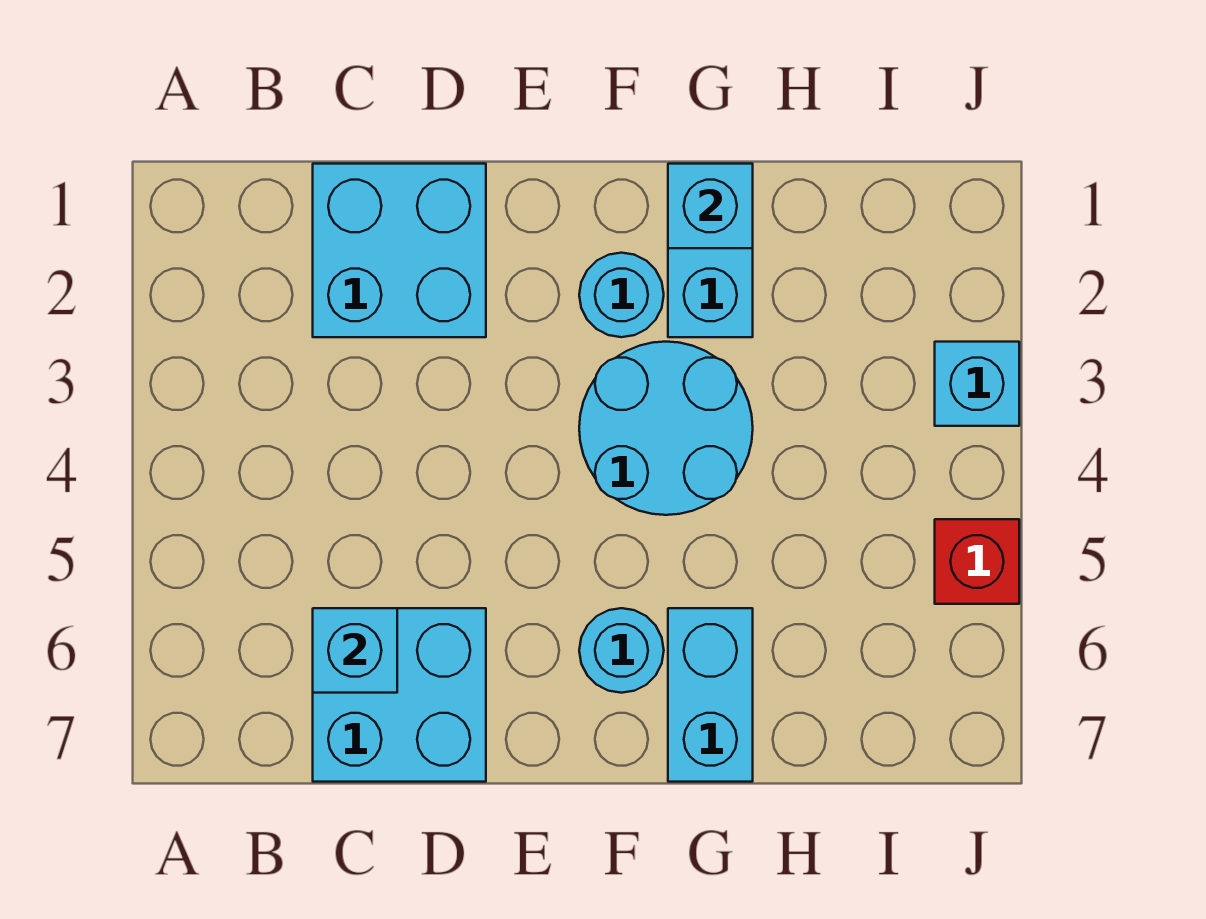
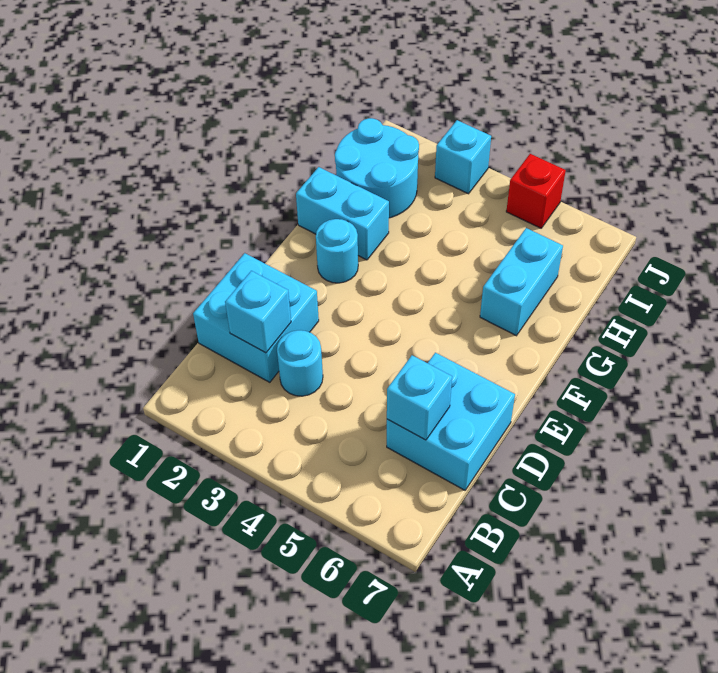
cyan 2x2 round brick [579,342,753,515] -> cyan 2x2 round brick moved to [335,118,419,218]
cyan 1x1 round brick [579,608,664,693] -> cyan 1x1 round brick moved to [277,330,323,396]
cyan 1x1 brick [668,164,753,248] -> cyan 1x1 brick moved to [225,271,291,353]
cyan 1x2 brick [668,608,753,782] -> cyan 1x2 brick turned to [480,228,563,336]

